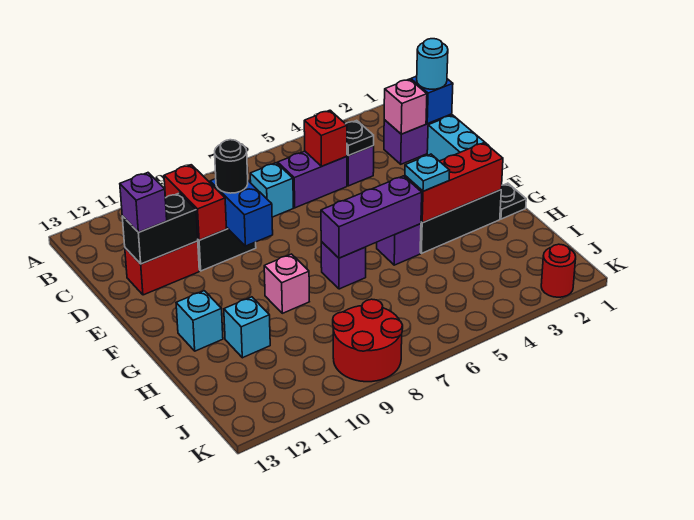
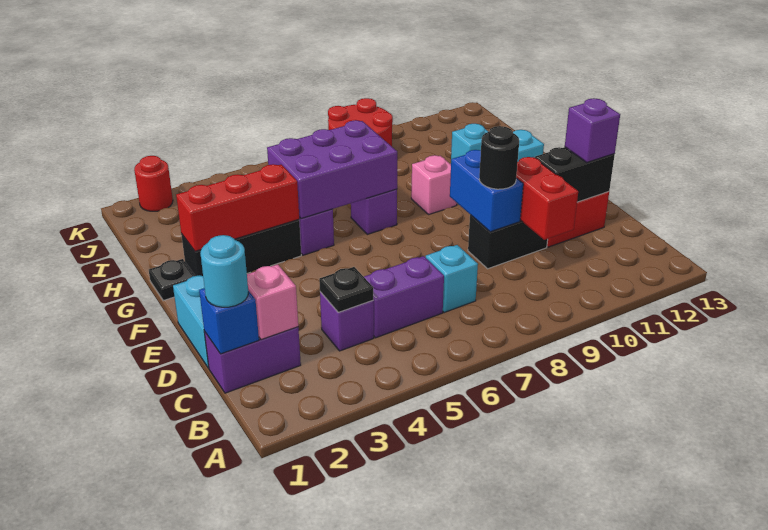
red 1x1 brick [304,110,347,166] -> none
cyan 1x1 plate [405,154,450,191] -> none
purple 1x3 brick [321,176,422,258] -> purple 2x3 brick [267,120,397,219]

